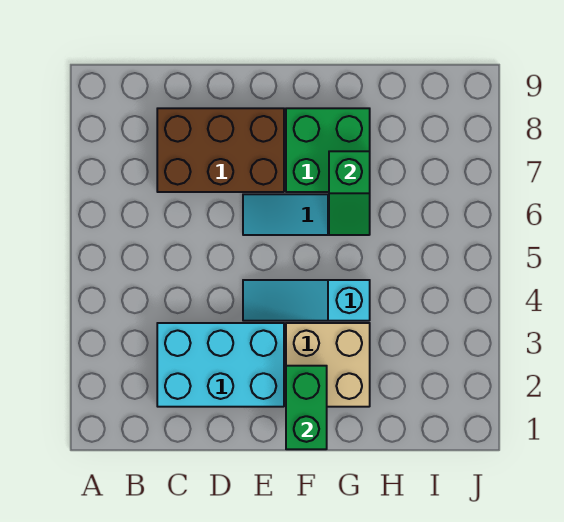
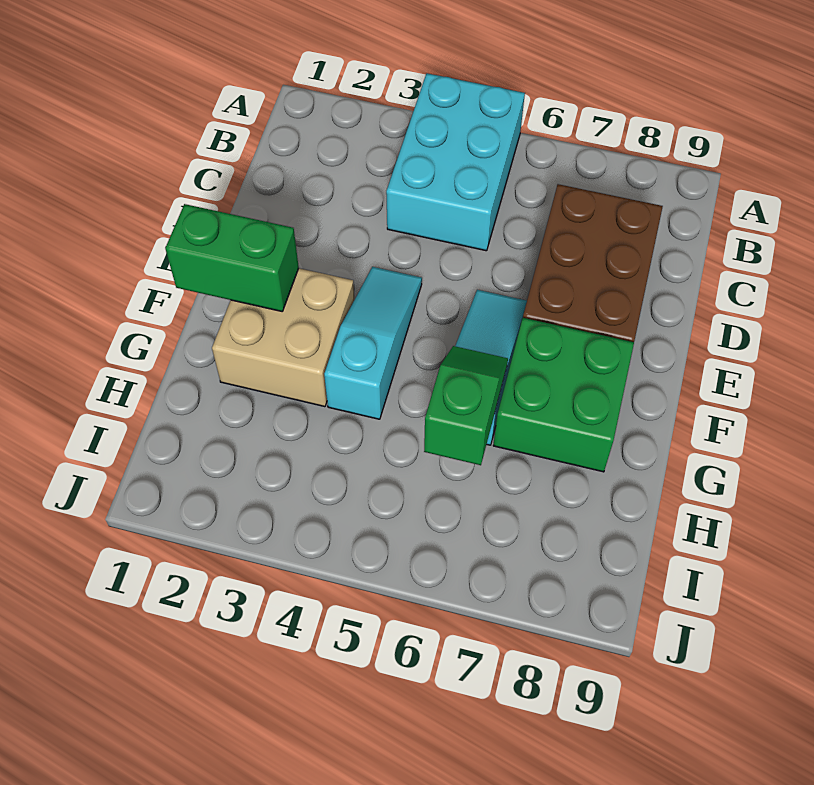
cyan 2x3 brick [157,323,284,407] -> cyan 2x3 brick moved to [386,73,525,251]
green 1x2 slope [329,151,370,235] -> green 1x2 slope turned to [424,346,508,465]

